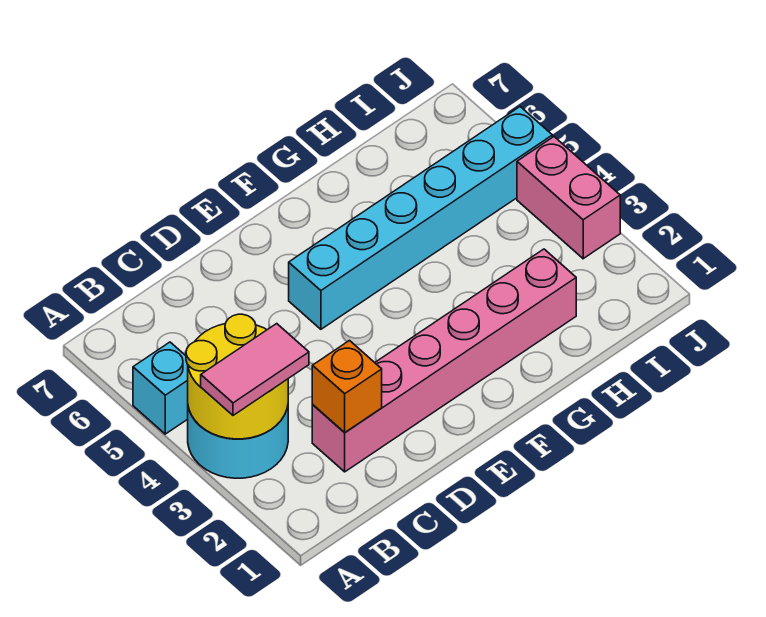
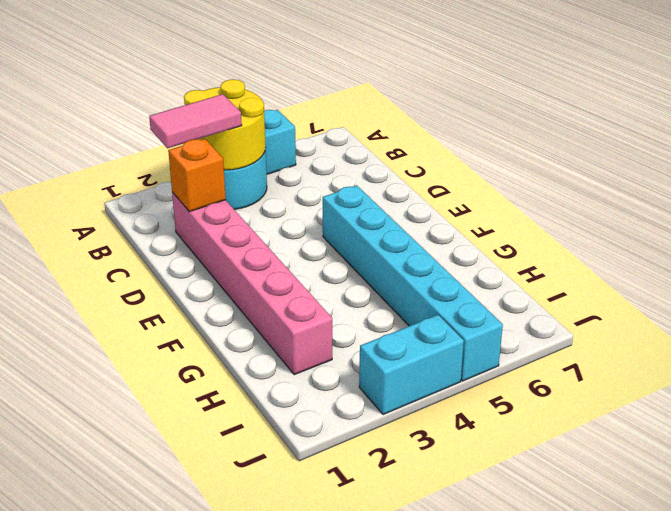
pink 1x2 tile [201,324,309,415] -> pink 1x2 tile turned to [149,94,242,148]
pink 1x2 brick [517,137,620,259] -> cyan 1x2 brick [359,315,464,415]

